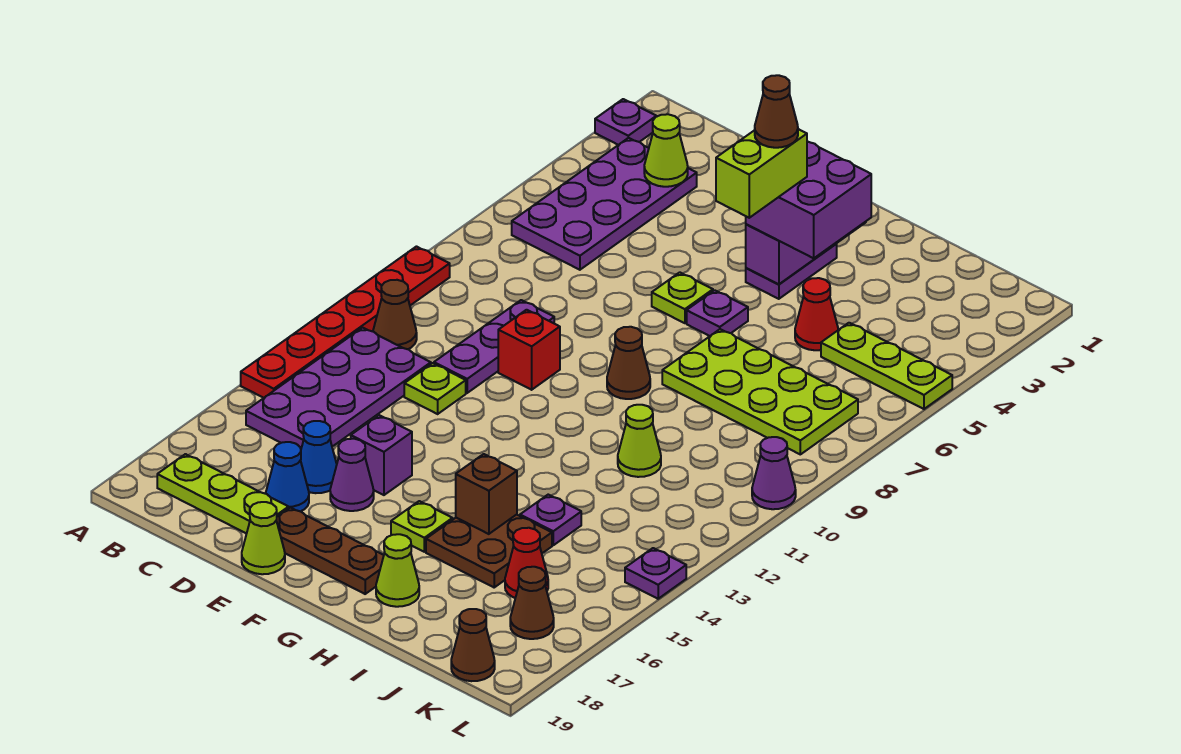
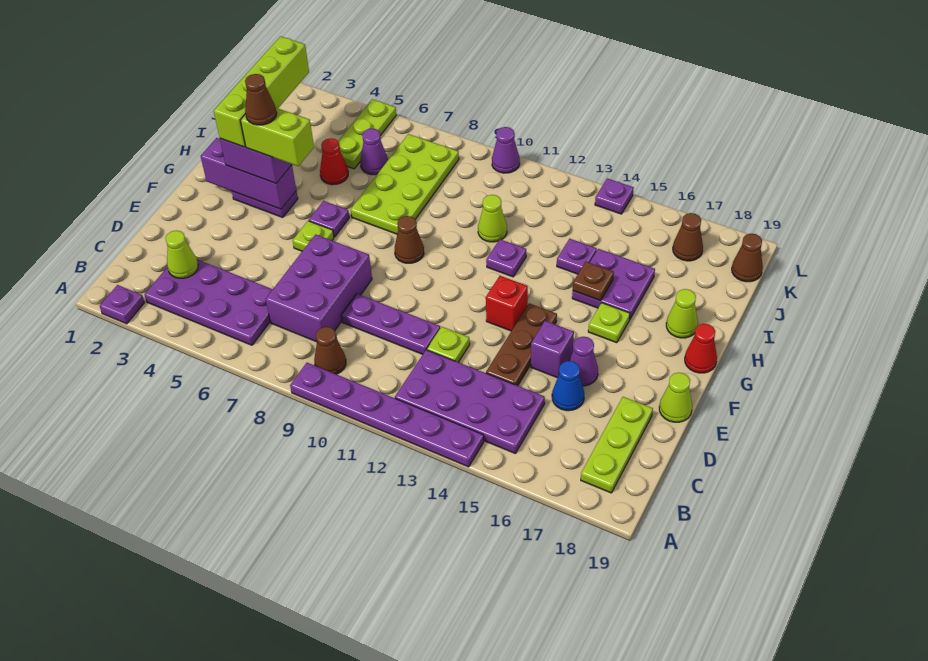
red 1x6 plate [241,247,450,398] -> purple 1x6 plate [290,363,484,467]
brown 1x1 cone [373,280,417,349] -> brown 1x1 cone moved to [314,327,346,374]
none -> purple 2x3 brick [266,234,372,342]
blue 1x1 cone [266,442,309,512] -> none
red 1x1 brick [498,310,560,390] -> red 1x1 brick moved to [486,276,528,331]
brown 1x3 plate [276,508,384,594] -> brown 1x3 plate moved to [486,303,557,386]
none -> lime 1x4 brick [214,36,309,147]
none -> purple 1x1 plate [486,239,526,277]
brown 2x2 plate [426,515,552,587] -> purple 2x2 plate [572,249,655,320]
brown 1x1 brick [456,454,517,534] -> brown 1x1 plate [573,262,614,301]
none -> purple 1x1 cone [360,129,388,175]
red 1x1 cone [505,528,548,598] -> red 1x1 cone moved to [685,324,717,373]

